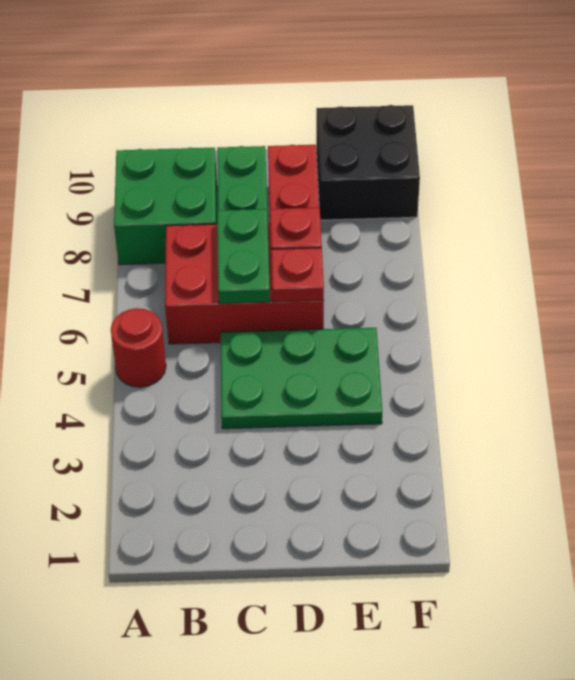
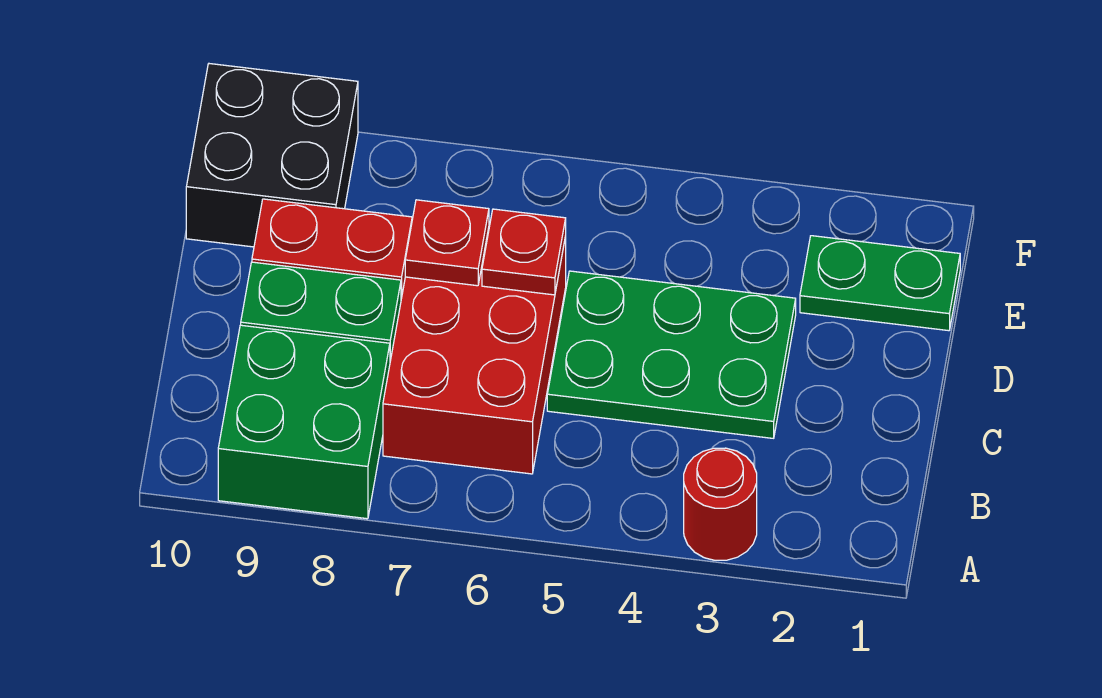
red 1x1 round brick [111,308,166,387] -> red 1x1 round brick moved to [684,448,757,560]
green 2x3 plate [221,328,382,429] -> green 2x3 plate turned to [547,271,796,438]
green 1x2 plate [217,209,270,304] -> green 1x2 plate moved to [800,236,960,331]

